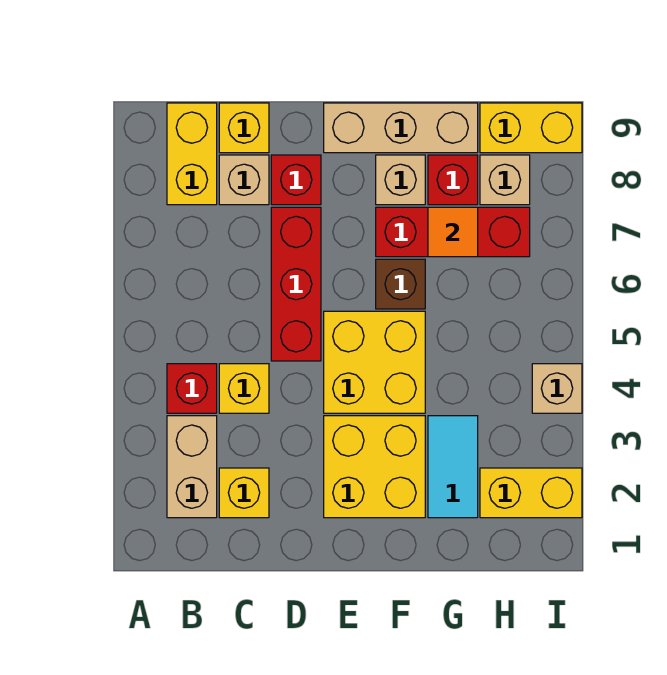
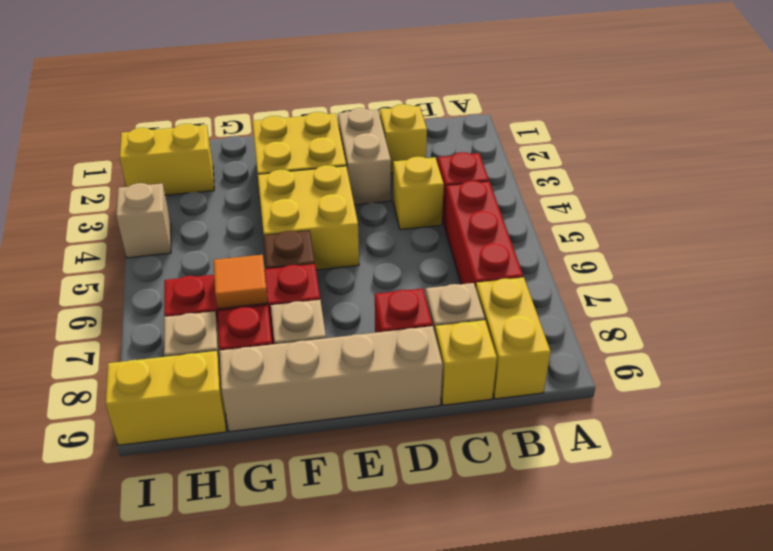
tan 1x2 brick [167,416,217,518] -> tan 1x2 brick moved to [338,108,391,205]
red 1x3 brick [271,207,321,361] -> red 1x3 brick moved to [444,181,523,288]
tan 1x3 brick [324,103,478,153] -> tan 1x4 brick [220,326,443,432]
cyan 1x2 tile [428,416,478,518] -> none

